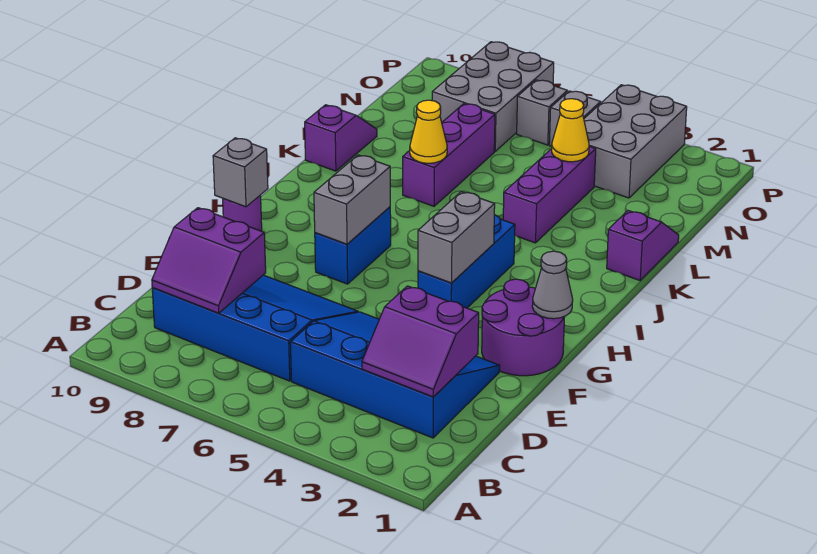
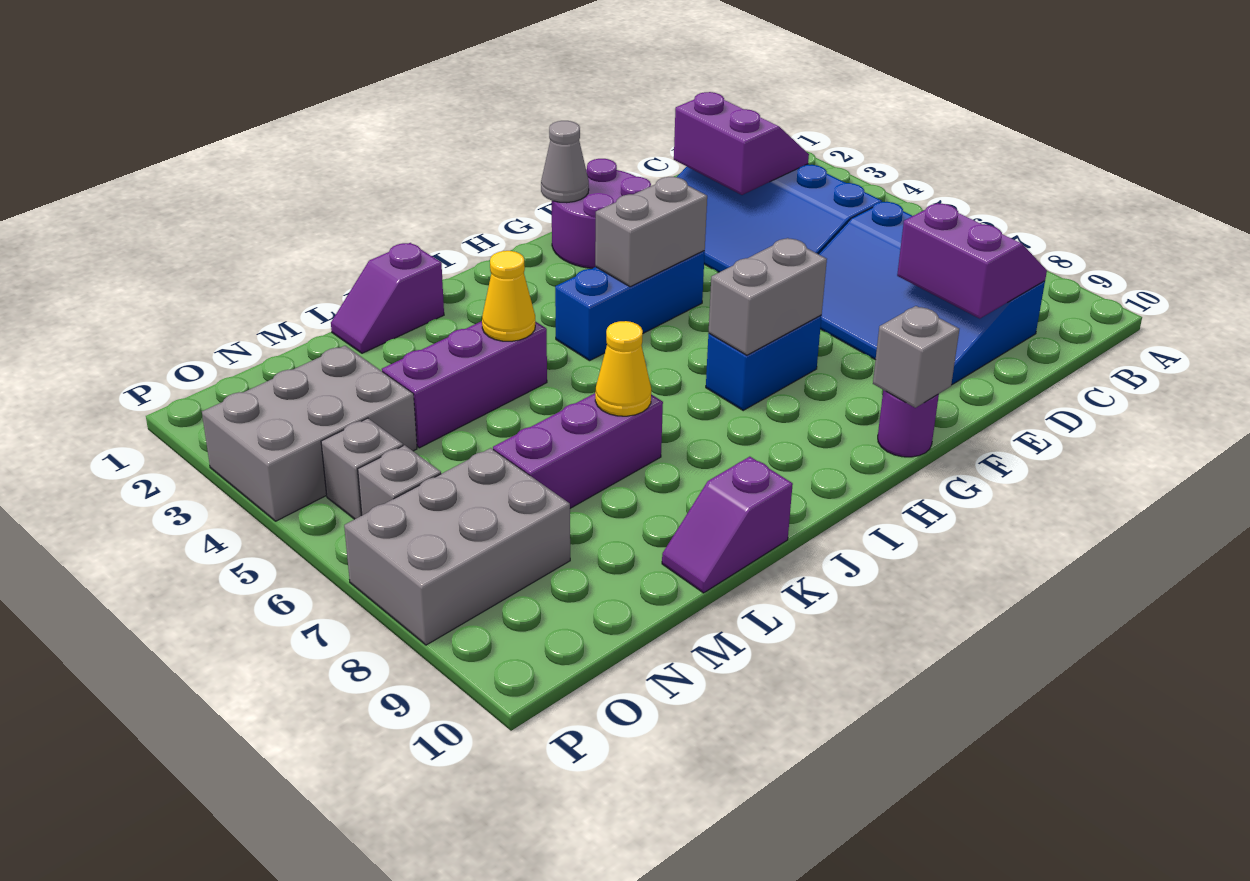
yellow 1x1 cone [552,99,589,162] -> yellow 1x1 cone moved to [482,251,535,341]

